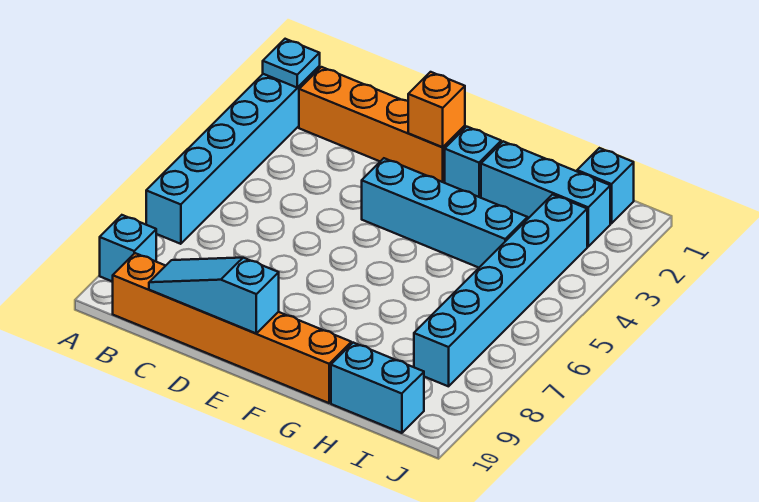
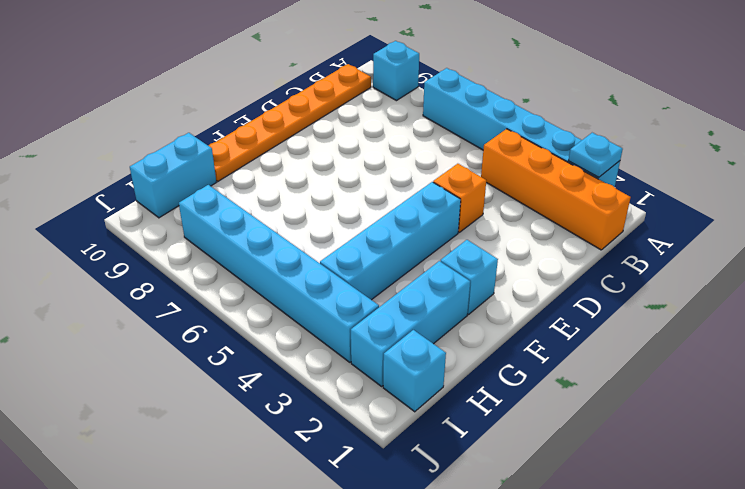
orange 1x4 brick [299,67,465,183] -> orange 1x4 brick turned to [481,129,631,250]
orange 1x6 brick [113,253,351,403] -> orange 1x6 plate [209,64,371,181]
cyan 1x3 slope [149,258,279,333] -> none
orange 1x1 brick [408,72,465,147] -> orange 1x1 brick moved to [433,164,486,232]

